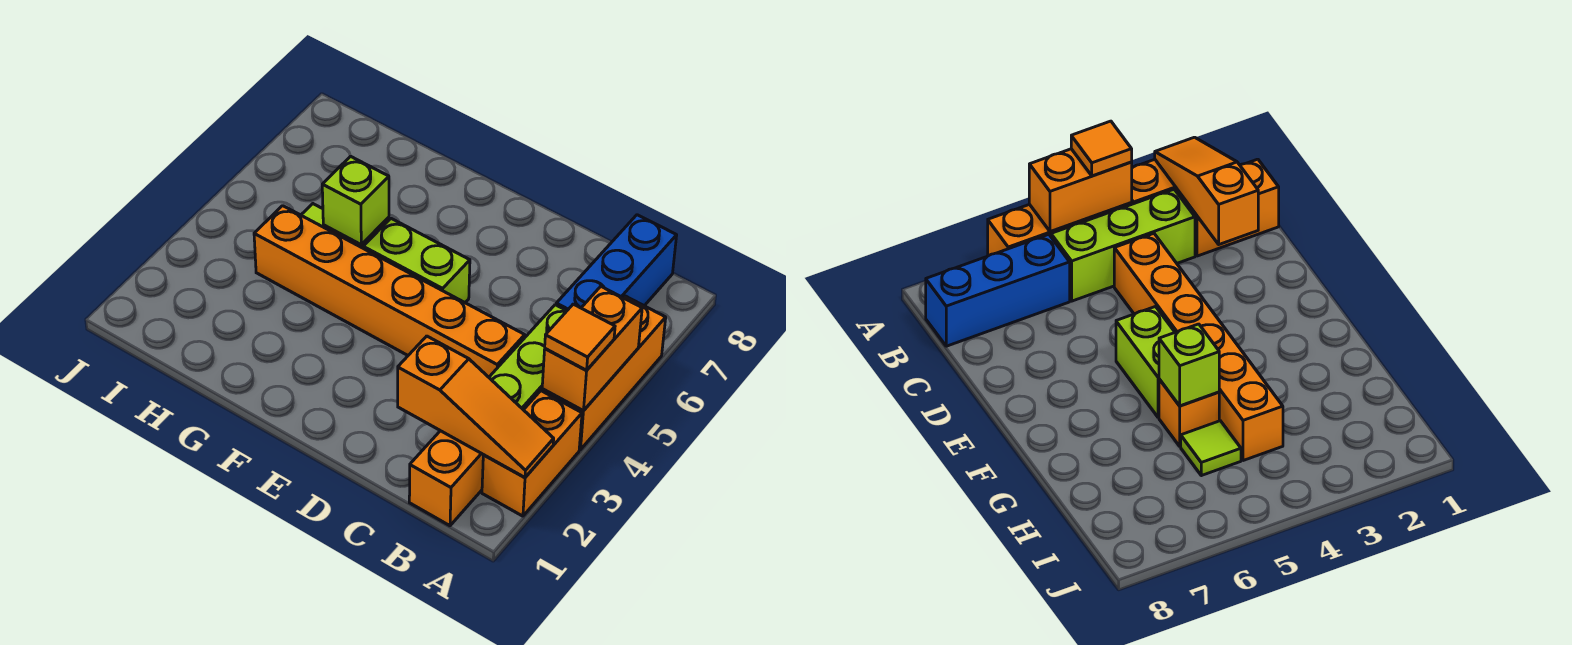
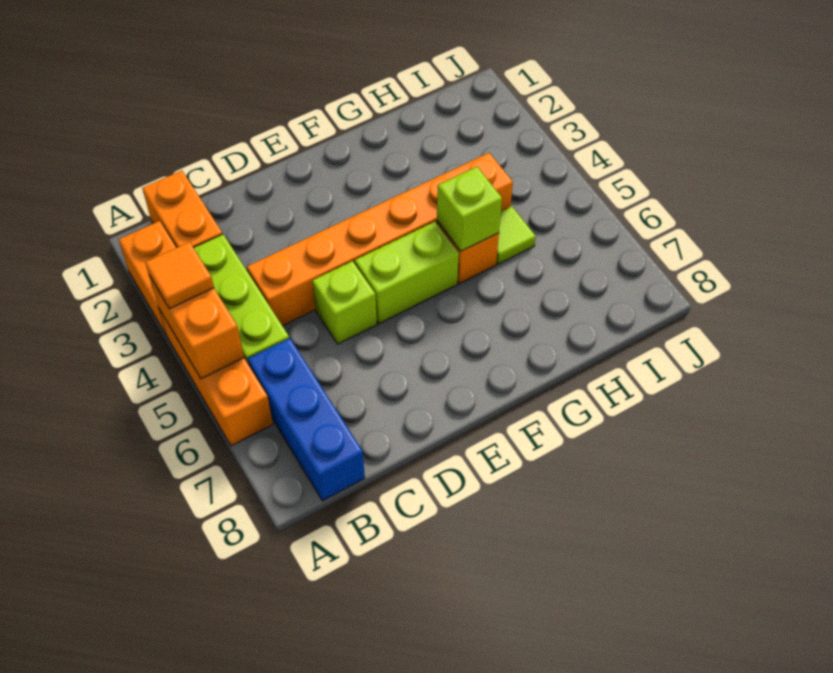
orange 1x3 slope [398,336,554,478] -> none
none -> lime 1x1 brick [312,261,377,344]

